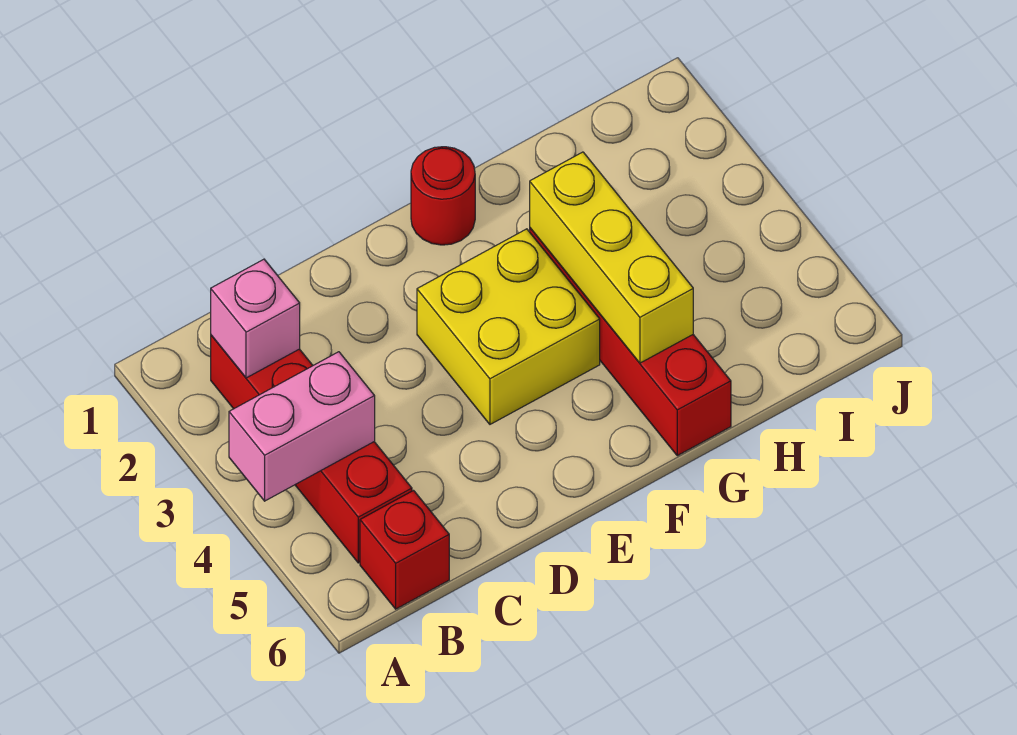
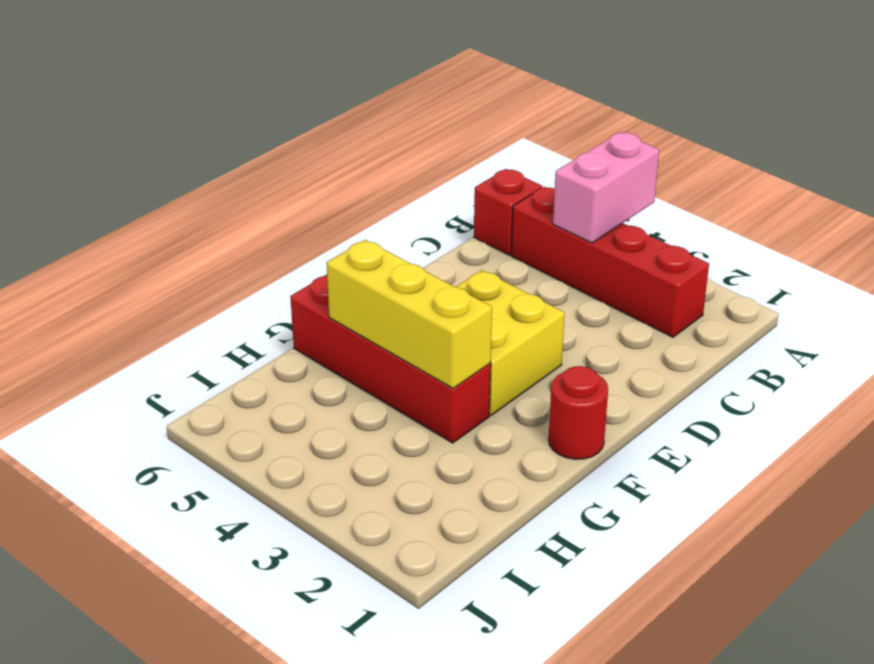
pink 1x1 brick [211,259,300,378] -> none

